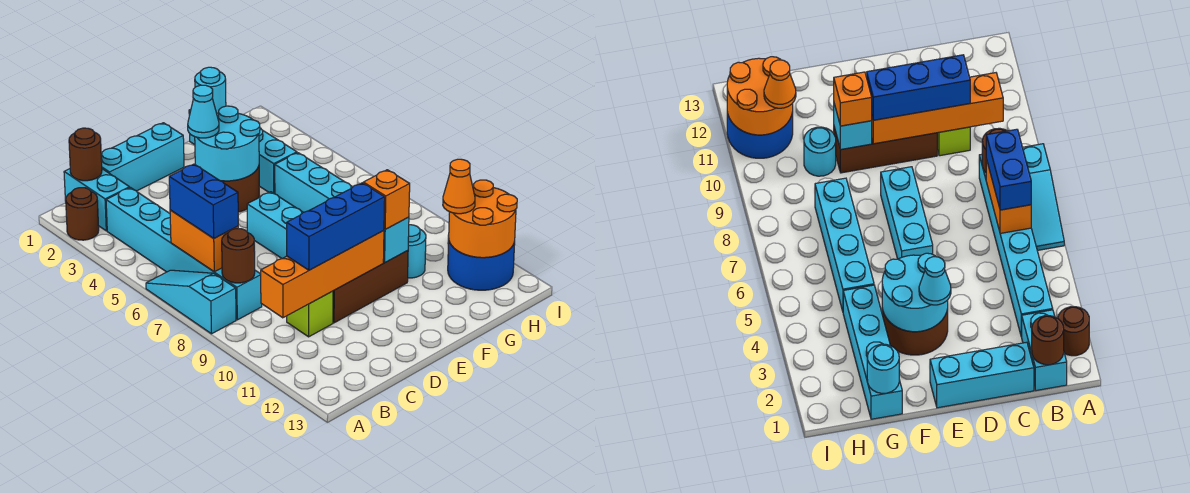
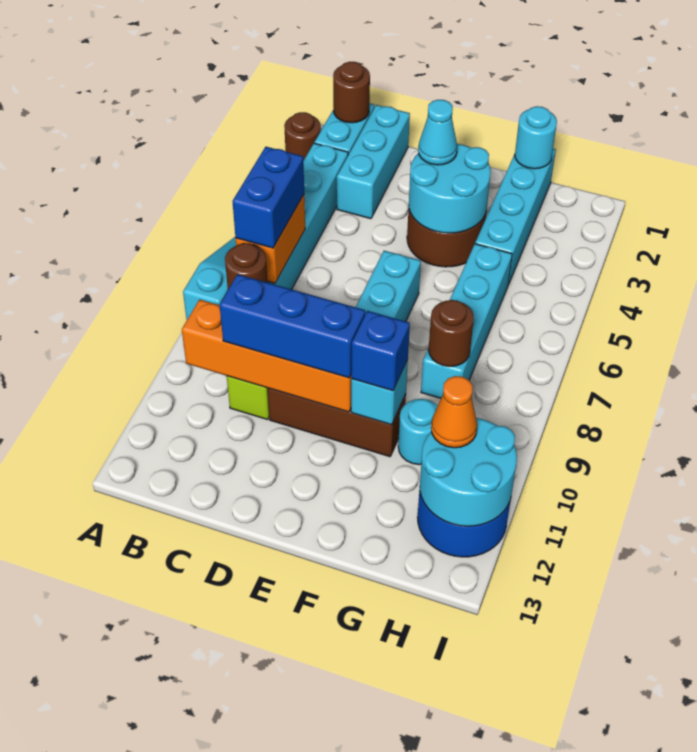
cyan 1x3 brick [101,123,184,191] -> cyan 1x3 brick turned to [337,105,410,219]
orange 1x1 brick [363,170,410,229] -> blue 1x1 brick [351,311,410,391]
none -> brown 1x1 round brick [429,300,474,367]
orange 2x2 round brick [449,180,517,258] -> cyan 2x2 round brick [420,418,517,526]

